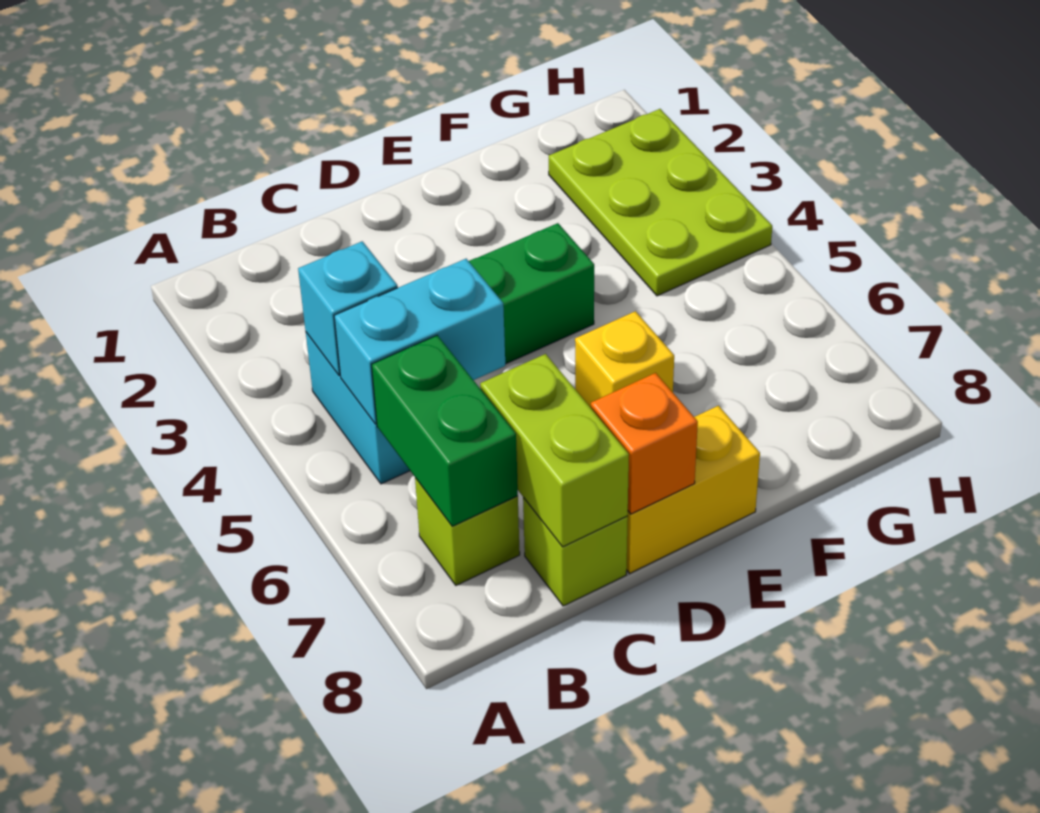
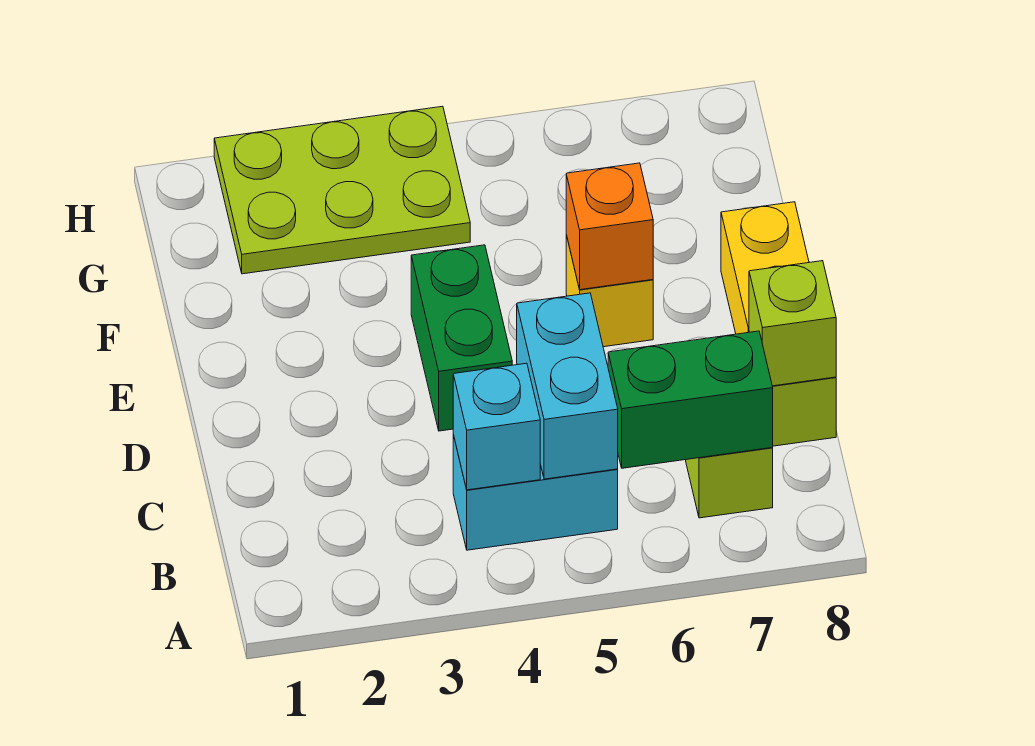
lime 1x2 brick [480,354,629,547] -> lime 1x1 brick [749,261,836,386]
orange 1x1 brick [591,373,698,514] -> orange 1x1 brick moved to [566,163,653,290]

